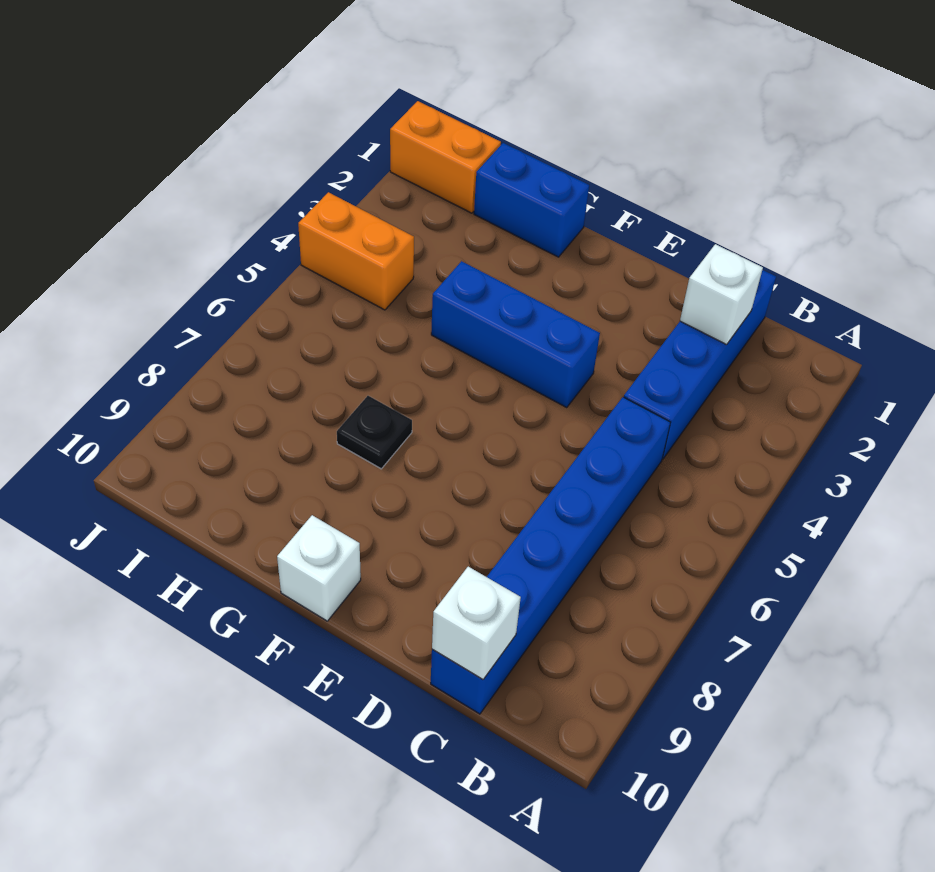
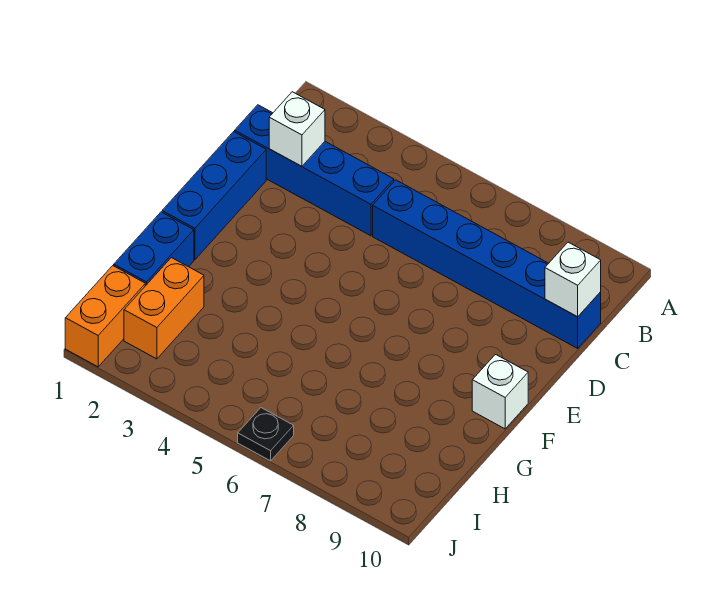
blue 1x3 brick [431,261,600,408] -> blue 1x3 brick moved to [162,132,266,260]
black 1x1 plate [337,396,412,469] -> black 1x1 plate moved to [238,408,294,461]
orange 1x2 brick [298,192,414,310] -> orange 1x2 brick moved to [124,258,204,359]

